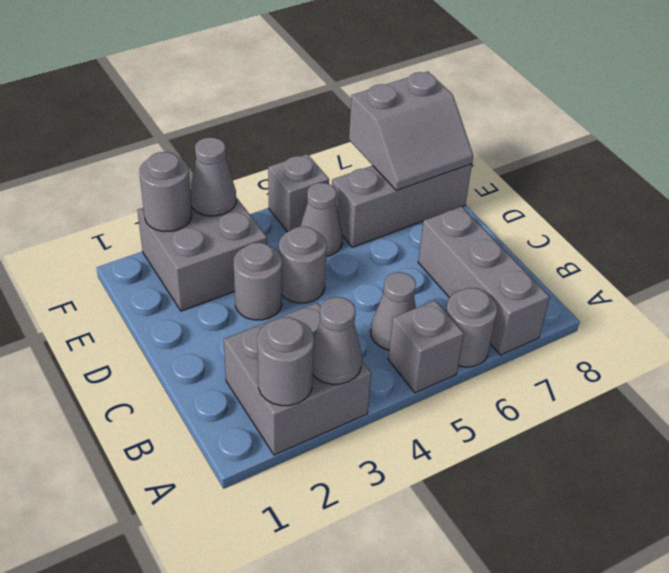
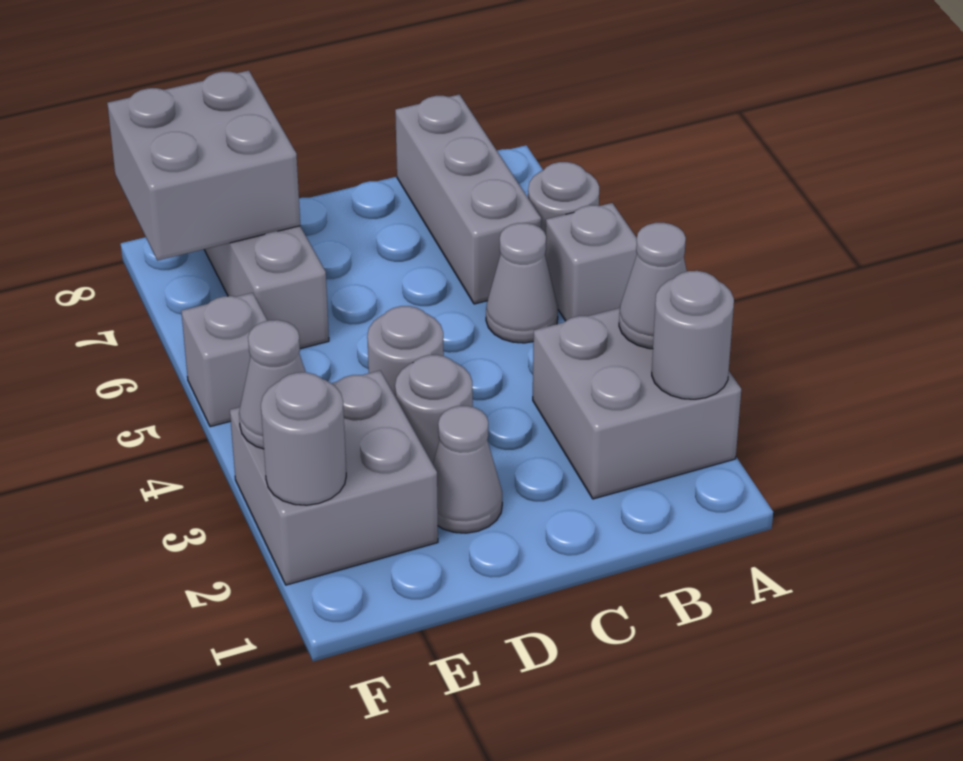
grey 1x3 brick [418,206,550,355] -> grey 1x3 brick turned to [395,94,541,304]
grey 1x1 cone [300,183,343,256] -> grey 1x1 cone moved to [433,406,502,533]
grey 2x2 slope [349,71,473,190] -> grey 2x2 brick [107,70,300,261]

